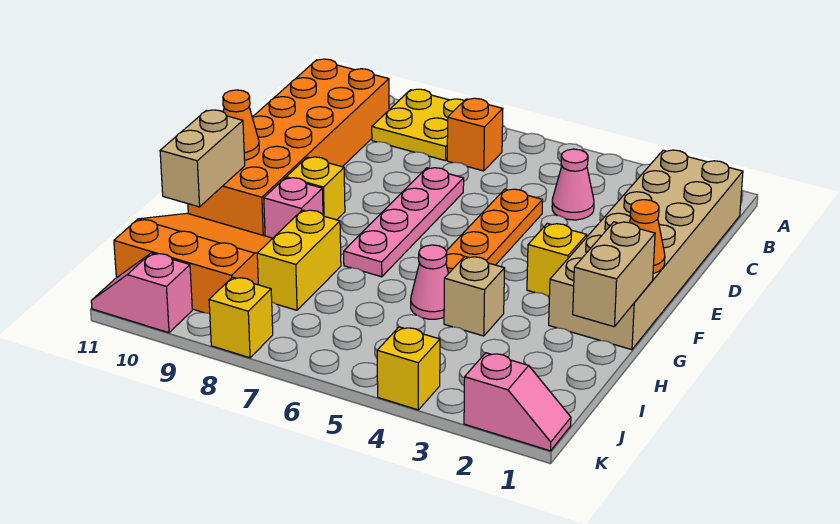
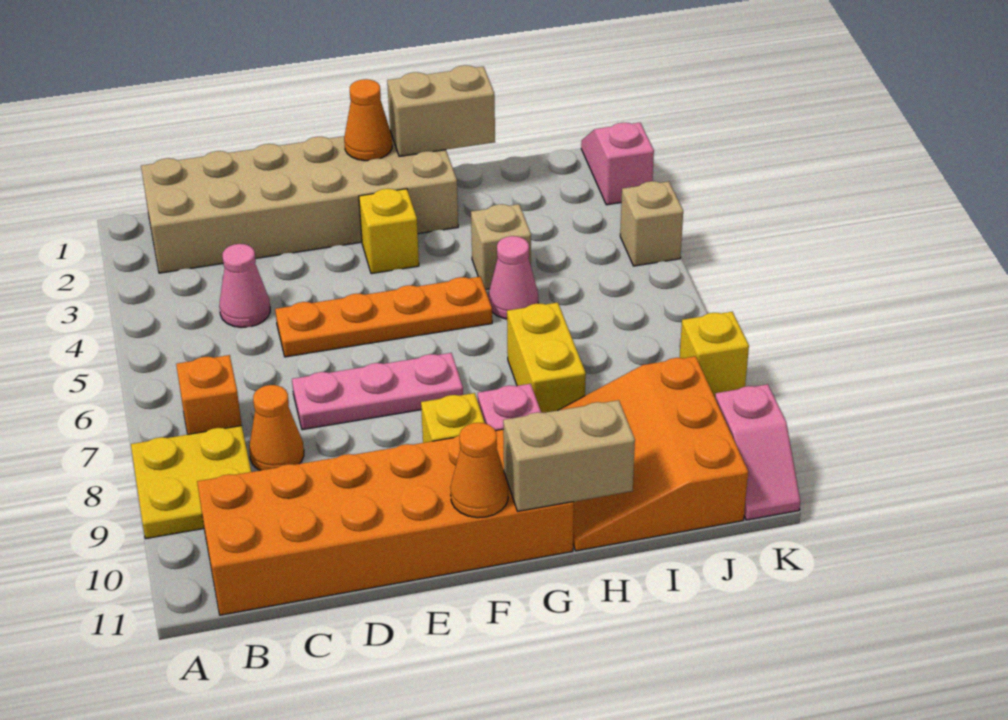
none -> orange 1x1 cone [249,385,304,470]
pink 1x4 plate [344,168,464,277] -> pink 1x3 plate [292,353,463,430]
yellow 1x2 brick [257,210,341,310] -> yellow 1x2 brick turned to [507,302,586,413]
yellow 1x1 brick [377,327,440,410] -> tan 1x1 brick [620,181,683,266]

